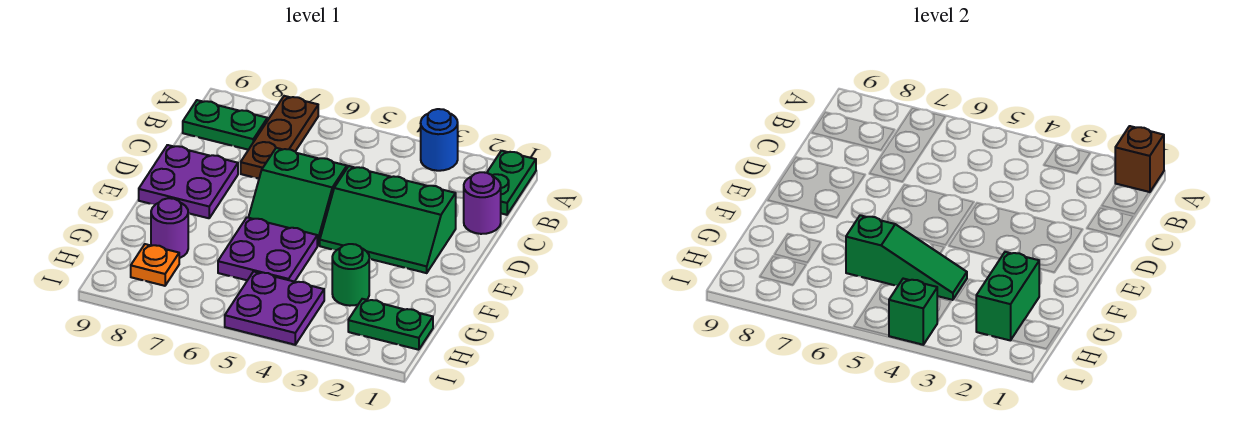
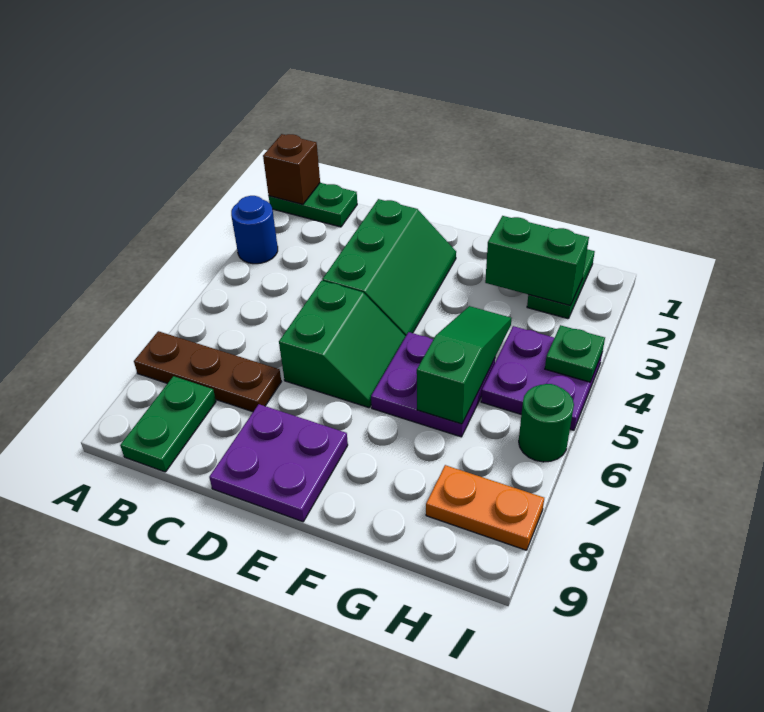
purple 1x1 round brick [464,172,501,234] -> none
green 1x1 round brick [332,244,369,306] -> green 1x1 round brick moved to [519,384,574,462]
purple 1x1 round brick [151,198,188,258] -> none
orange 1x1 plate [131,244,179,286] -> orange 1x2 plate [426,465,544,550]
green 1x1 brick [889,279,937,345] -> green 1x1 plate [545,325,605,382]

